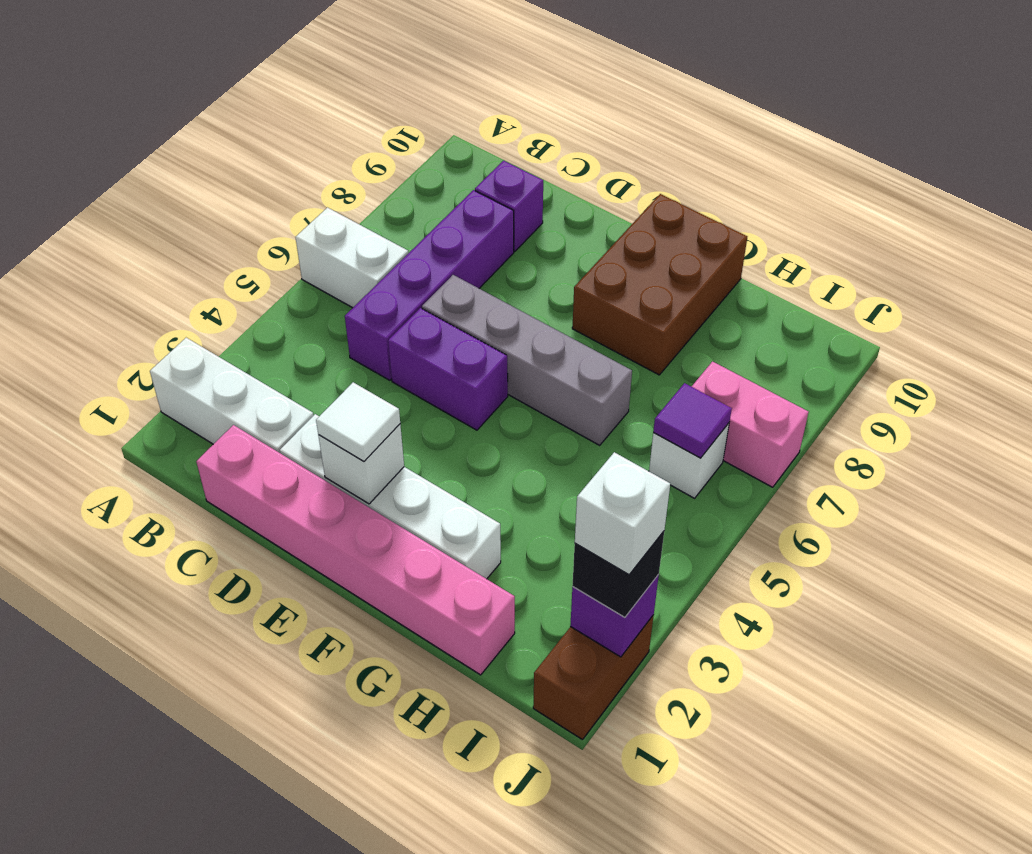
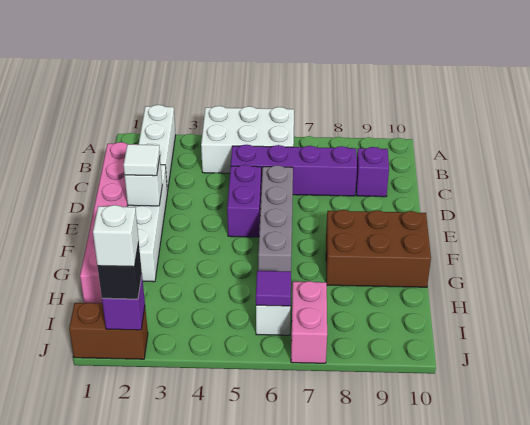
white 1x2 brick [295,208,408,308] -> white 2x3 brick [201,106,294,173]

